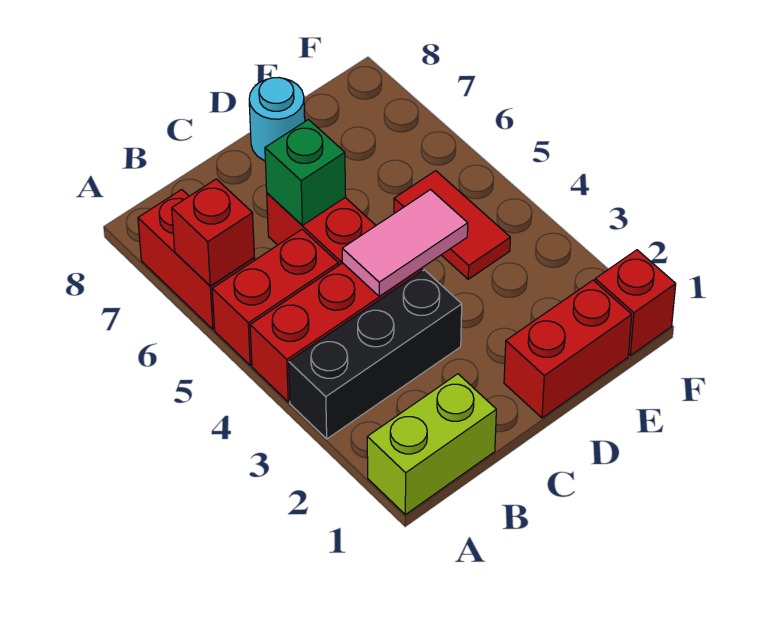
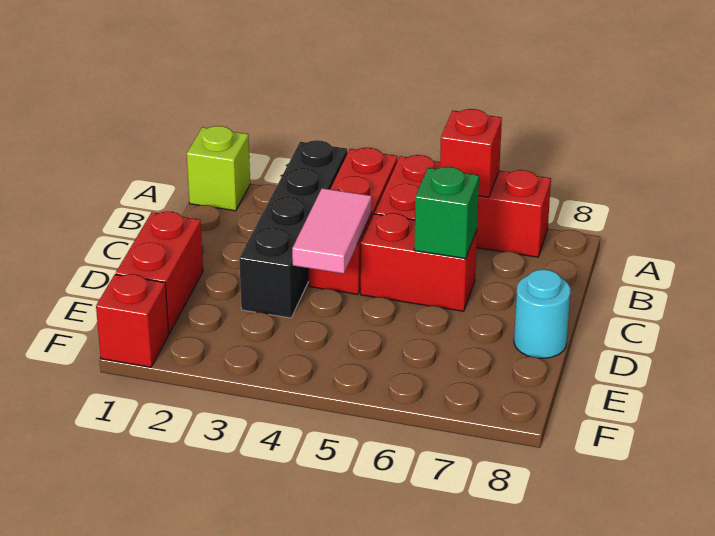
lime 1x2 brick [367,374,496,515] -> lime 1x1 brick [187,126,250,211]
black 1x3 brick [289,270,462,439] -> black 1x4 brick [239,140,347,318]
red 1x2 tile [394,171,510,279] -> none

